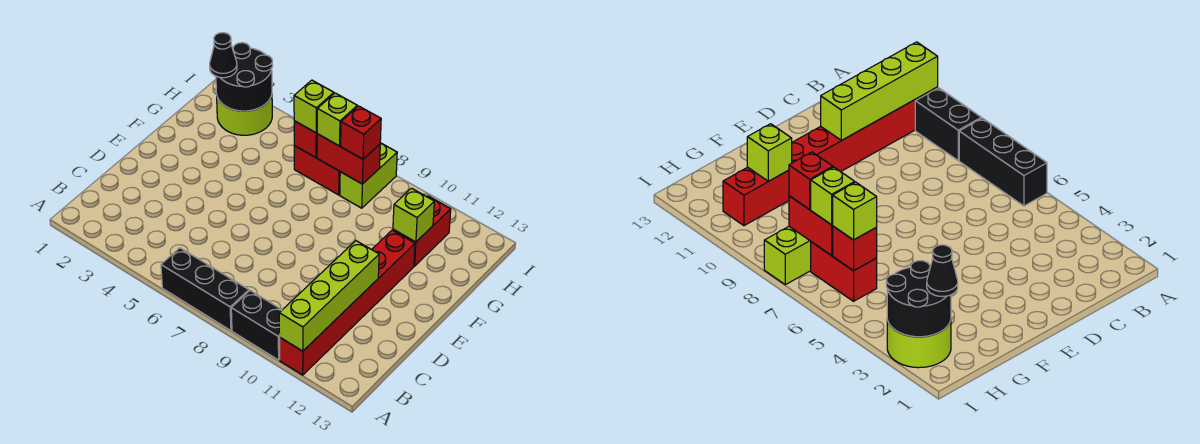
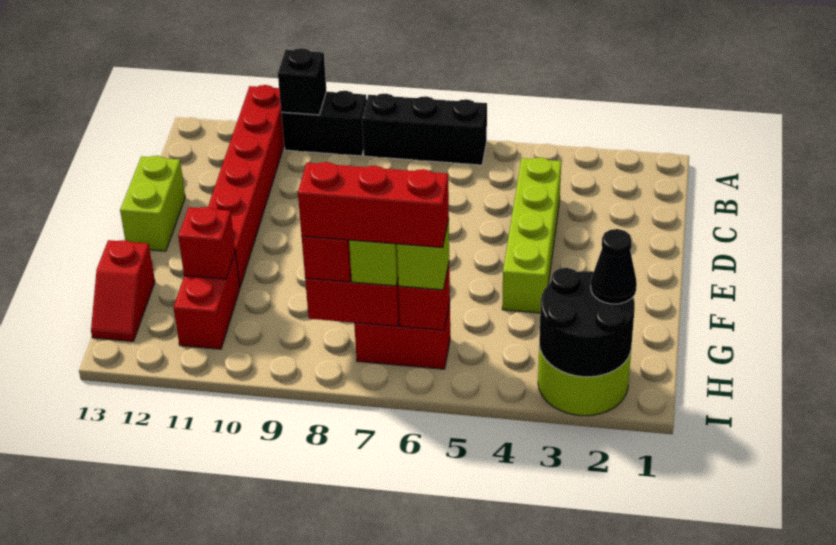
none -> black 1x1 brick [278,48,326,115]
lime 1x4 brick [279,241,379,351] -> lime 1x4 brick moved to [502,157,561,313]
lime 1x1 brick [393,188,434,242] -> red 1x1 brick [178,207,235,279]
none -> red 1x2 slope [91,240,155,341]
none -> red 1x3 brick [298,162,449,248]
lime 1x2 brick [340,143,397,208] -> lime 1x2 brick moved to [120,156,185,251]

